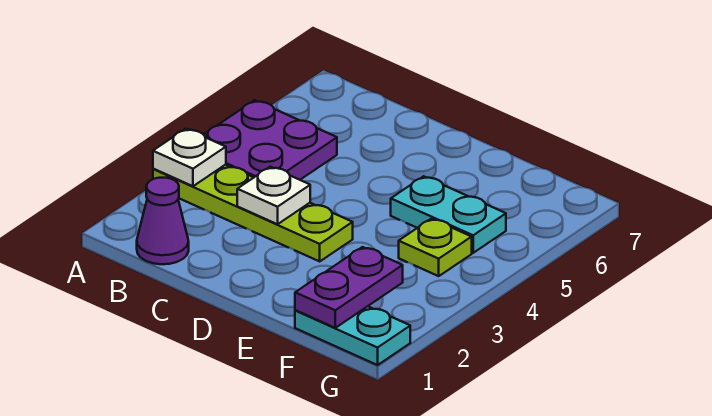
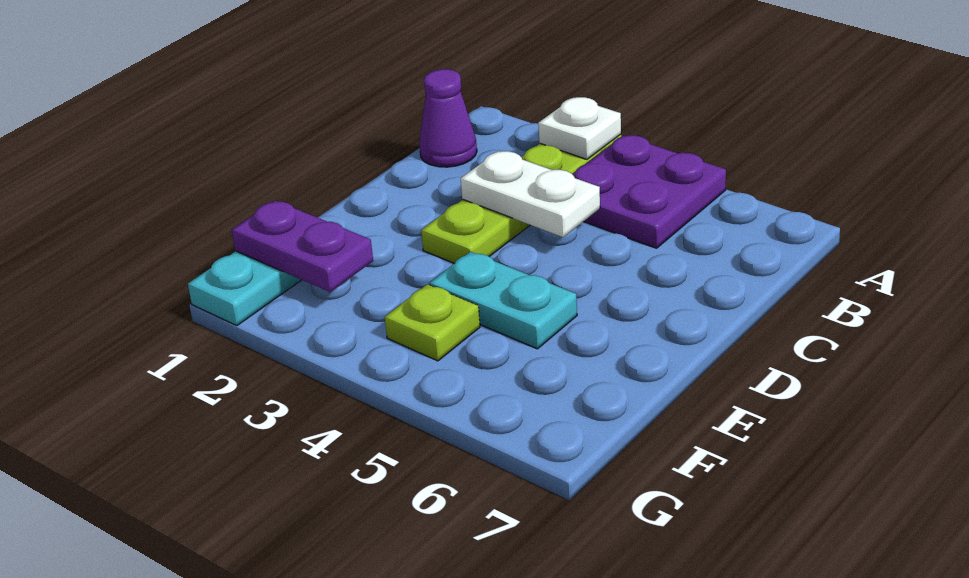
white 1x1 plate [237,167,310,224] -> white 1x2 plate [461,151,600,237]
cyan 1x2 plate [391,176,506,253] -> cyan 1x2 plate turned to [430,252,577,349]

